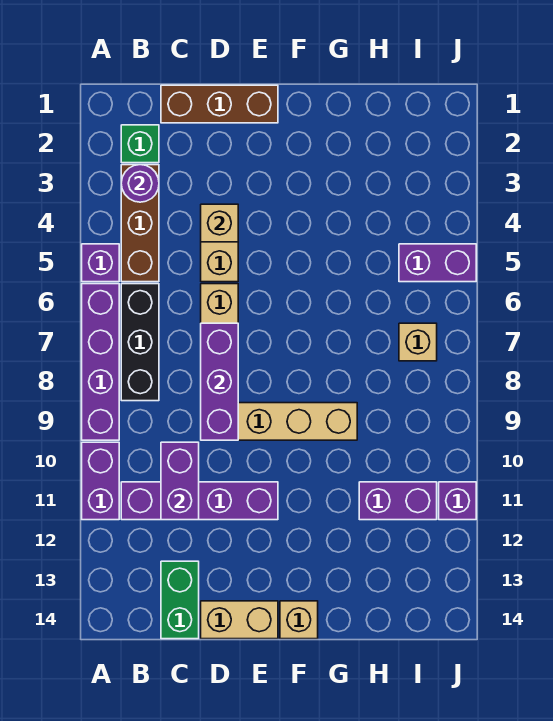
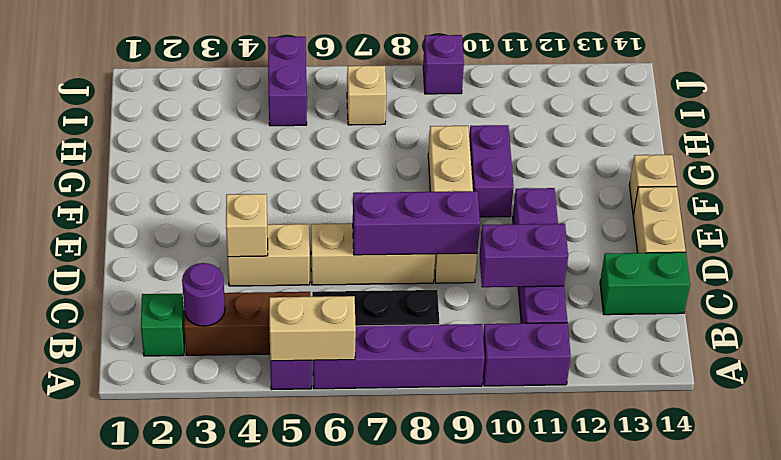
none -> tan 1x2 brick [269,296,356,361]
brown 1x3 brick [161,85,278,123] -> none
purple 1x2 brick [359,482,437,520] -> purple 1x2 brick moved to [469,125,514,217]
purple 1x1 brick [439,482,476,520] -> purple 1x1 brick moved to [423,35,464,94]

